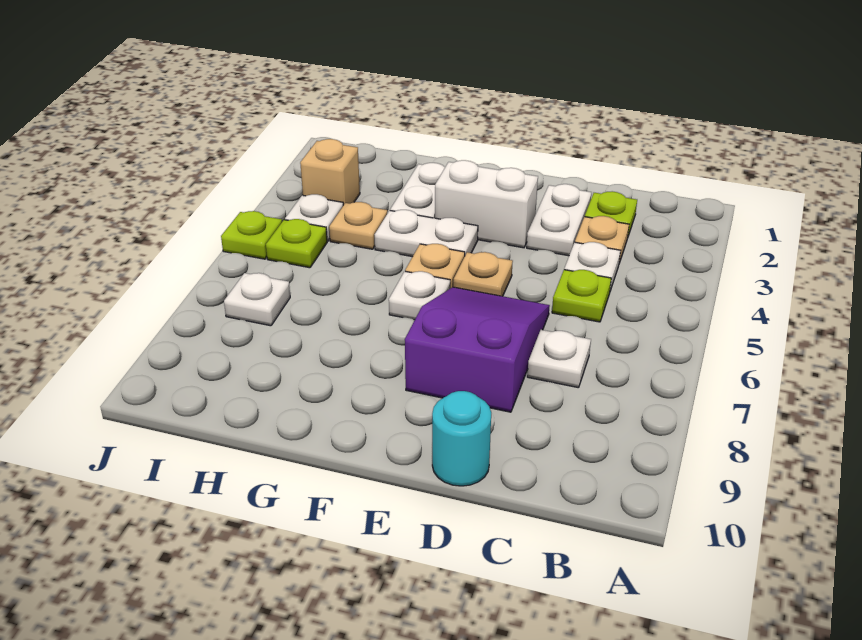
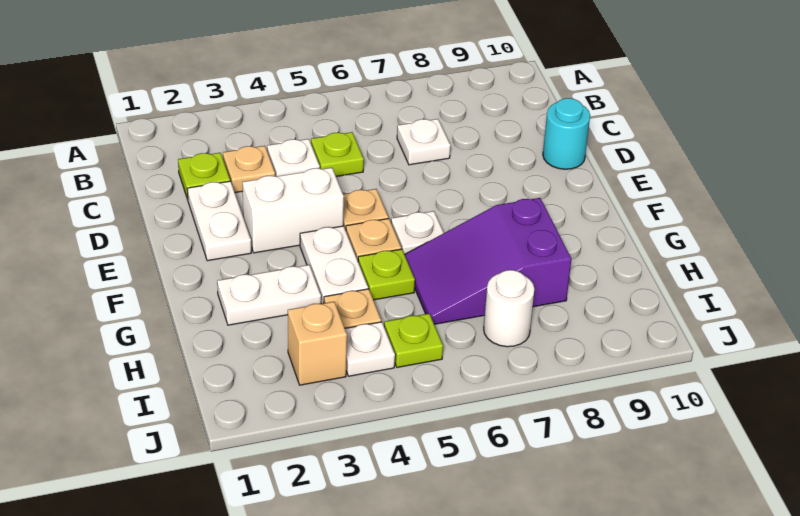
white 1x2 plate [527,184,592,256] -> white 1x2 plate turned to [187,181,251,261]
purple 2x3 slope [405,287,550,412] -> purple 2x3 slope moved to [405,198,571,324]
white 1x2 brick [435,160,538,248] -> white 1x2 brick turned to [243,168,344,253]
white 1x1 plate [224,273,290,326] -> white 1x1 round brick [484,270,535,347]
lime 1x1 plate [221,211,282,259] -> lime 1x1 plate moved to [358,249,415,300]

